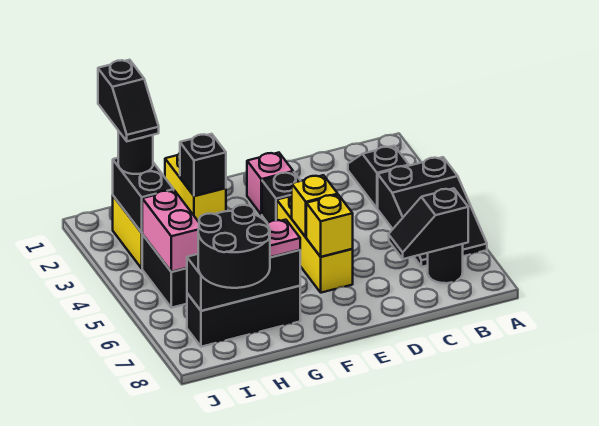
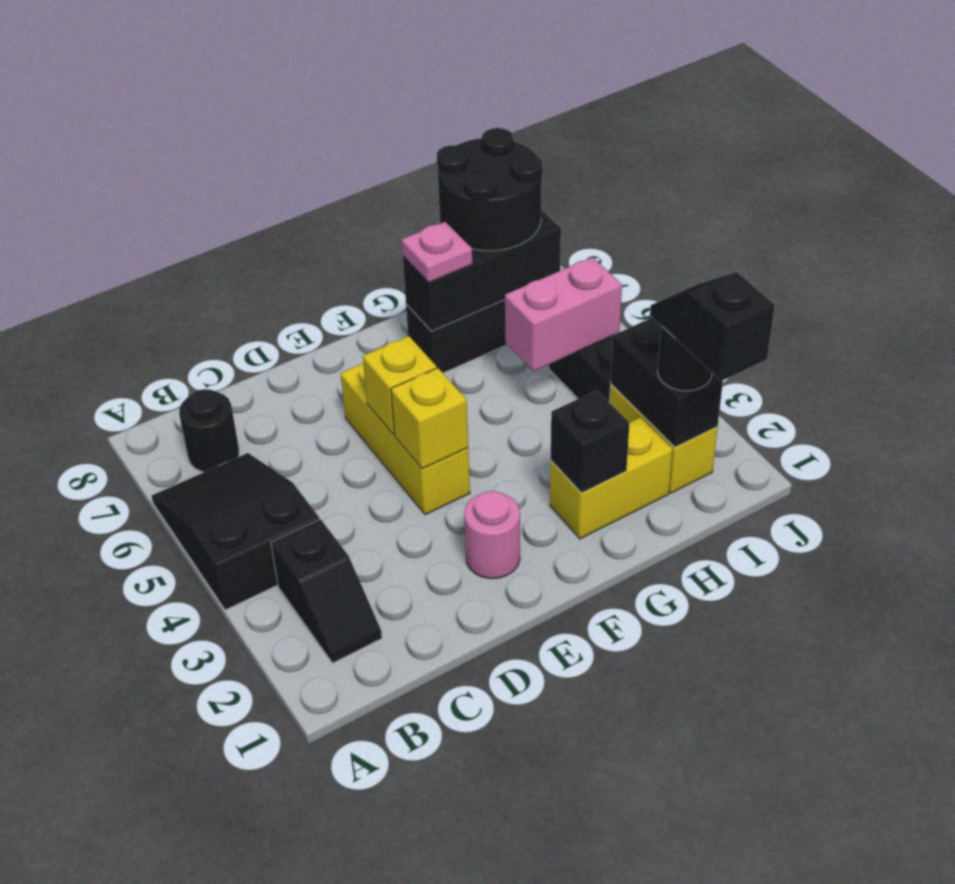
black 1x2 slope [389,188,468,259] -> none
pink 1x1 brick [247,153,293,215] -> pink 1x1 round brick [464,491,520,579]
black 1x1 brick [262,172,300,223] -> none
yellow 1x1 brick [306,195,353,257] -> yellow 1x1 brick moved to [391,368,468,469]
yellow 1x2 brick [165,153,226,222] -> yellow 1x2 brick turned to [550,417,673,539]
pink 1x2 brick [142,190,199,272] -> pink 1x2 brick turned to [505,257,622,371]

